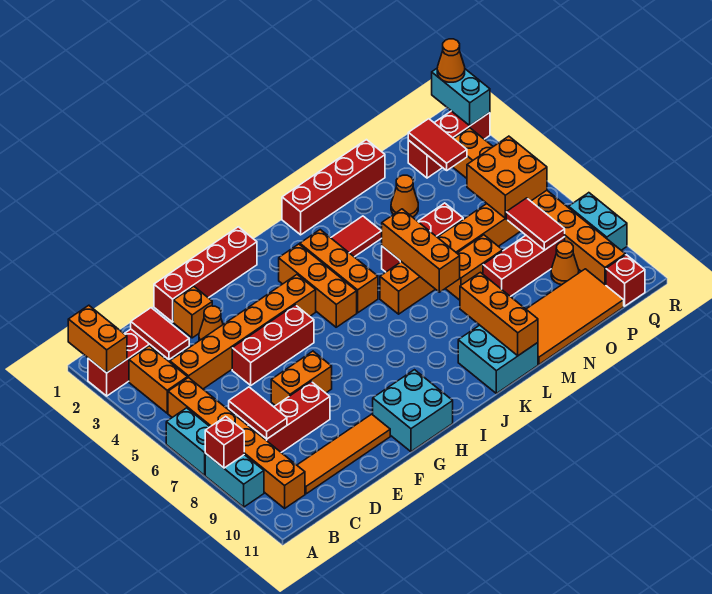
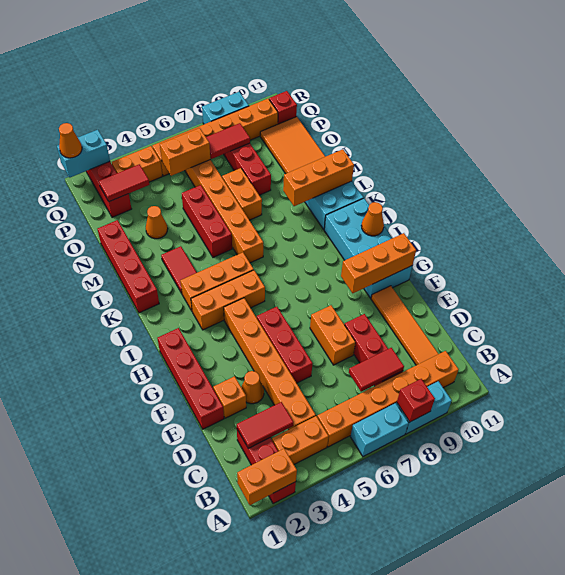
cyan 2x2 brick [373,370,453,452] -> cyan 2x4 brick [324,198,412,298]
orange 1x3 brick [382,209,460,292] -> orange 1x3 brick moved to [341,233,416,293]
orange 2x2 brick [467,136,547,218] -> orange 1x2 brick [160,128,210,176]
orange 1x1 cone [551,241,579,285] -> orange 1x1 cone moved to [361,202,384,236]

